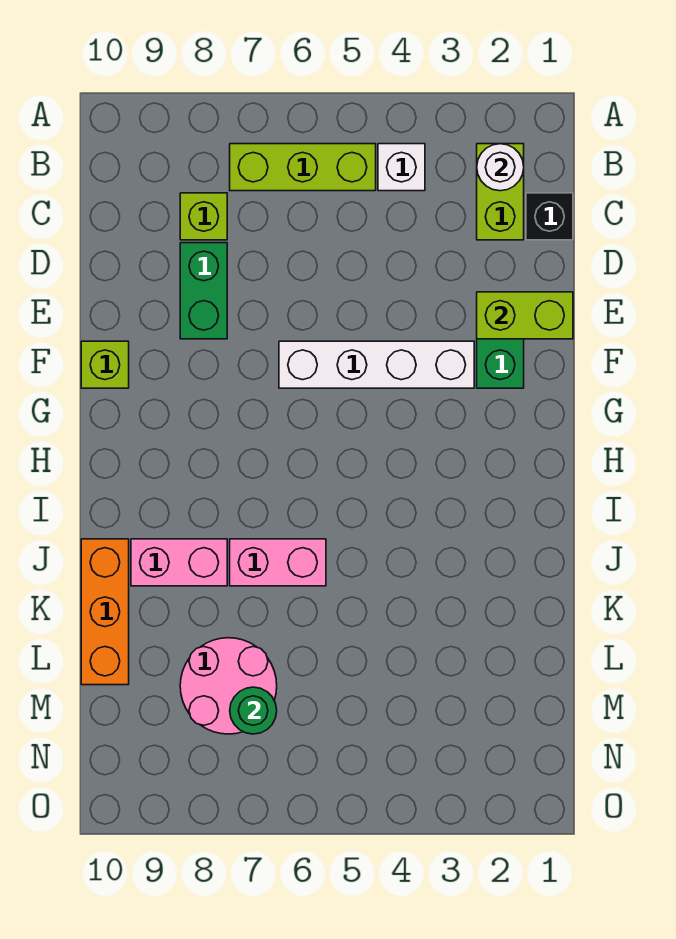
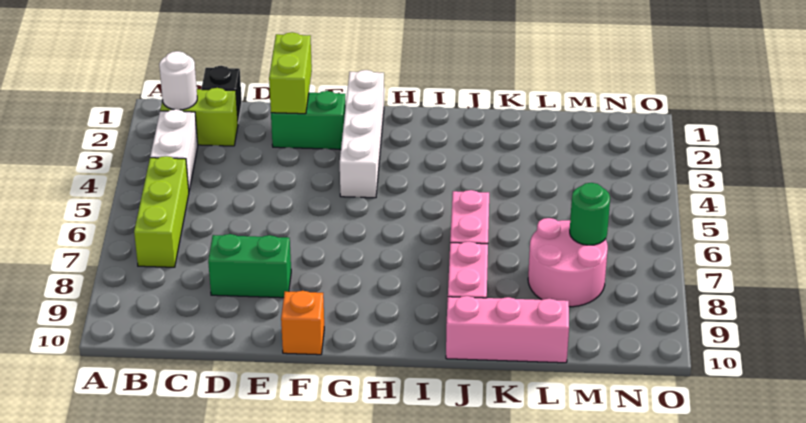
white 1x1 brick [378,144,425,191] -> white 1x2 brick [150,109,198,190]
lime 1x1 brick [180,193,227,240] -> none
white 1x4 brick [279,341,474,388] -> white 1x4 brick moved to [340,70,384,198]
lime 1x1 brick [81,341,129,388] -> orange 1x1 brick [281,291,324,355]
orange 1x3 brick [81,539,129,685] -> pink 1x3 brick [446,296,569,363]

